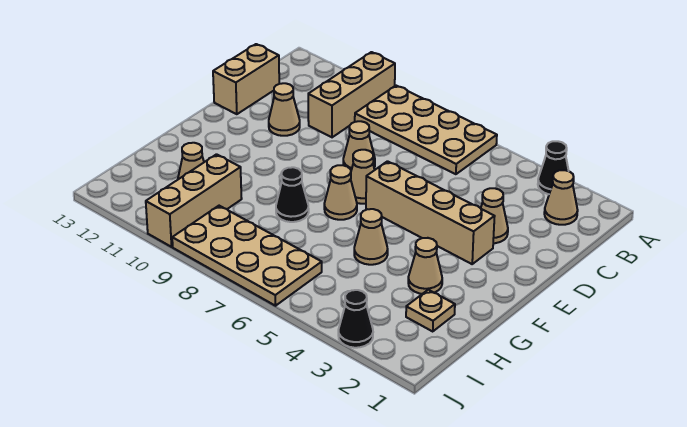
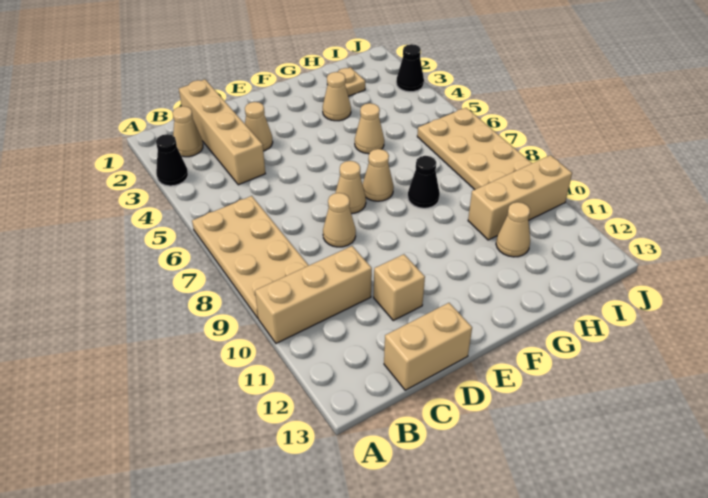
tan 1x1 cone [269,83,300,136] -> tan 1x1 brick [374,254,425,320]
tan 1x4 brick [366,161,495,264] -> tan 1x4 brick moved to [179,79,265,185]

